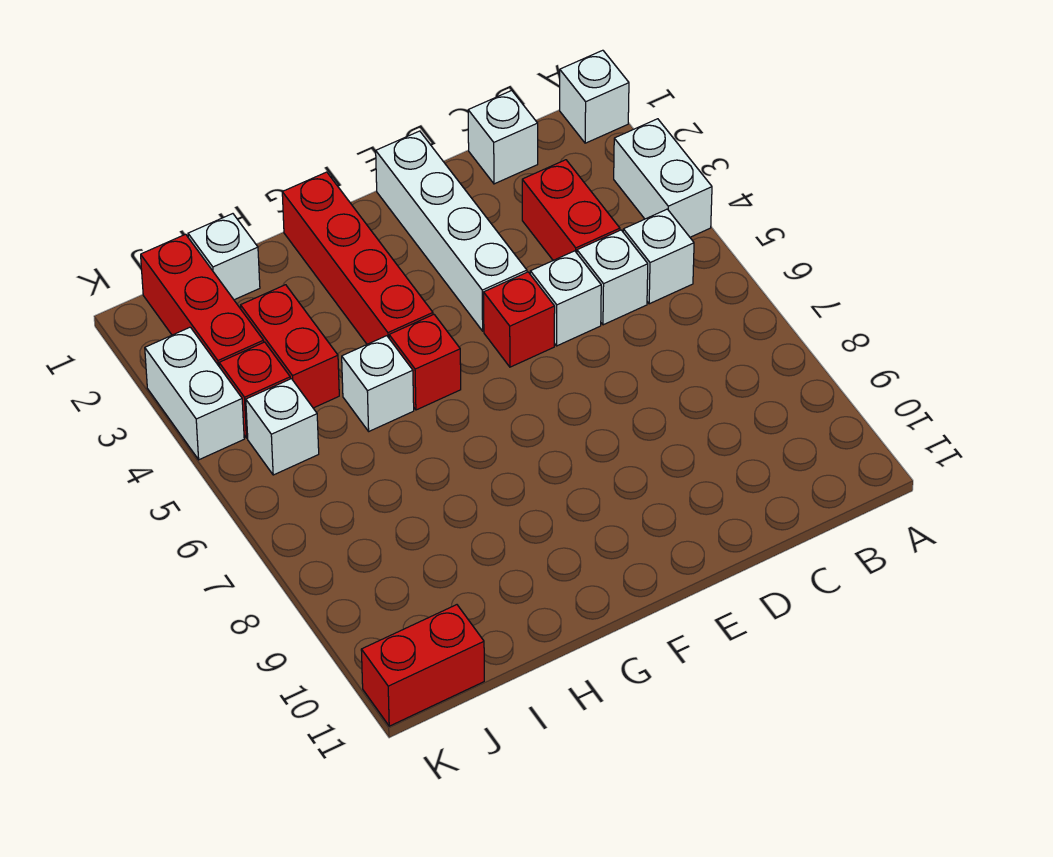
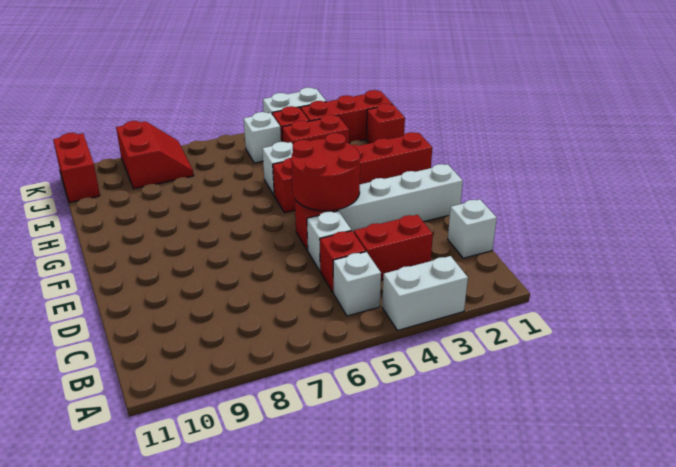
white 1x1 brick [560,50,629,143] -> none
white 1x1 brick [577,230,648,325] -> red 1x1 brick [320,231,366,293]
none -> red 2x2 round brick [291,133,360,211]
white 1x1 brick [188,214,260,300] -> red 1x1 brick [366,103,405,143]
none -> red 2x2 slope [116,121,194,189]

